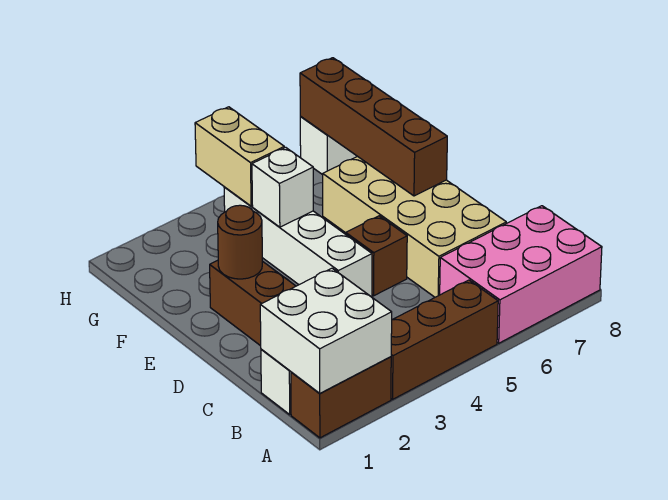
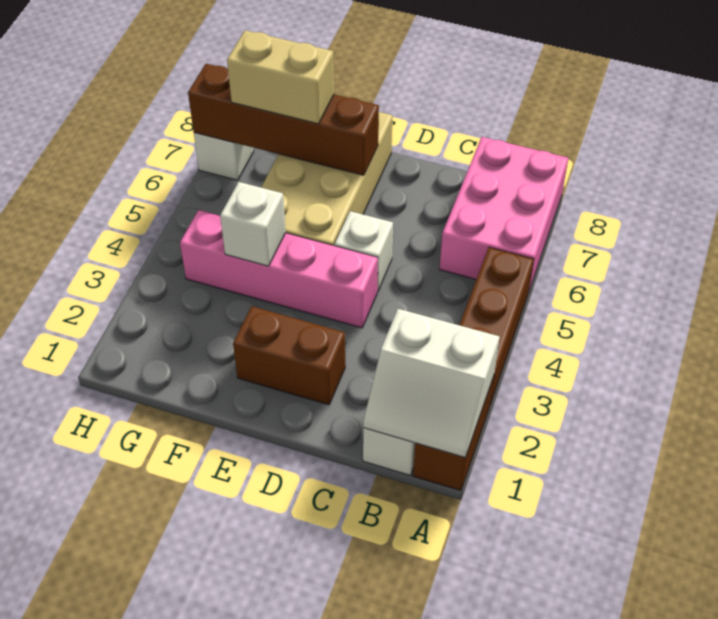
white 2x2 brick [260,268,392,393] -> white 2x2 slope [363,309,500,457]
tan 2x4 brick [323,156,506,297] -> tan 2x4 brick turned to [261,112,393,246]
white 1x4 brick [224,187,372,297] -> pink 1x4 brick [180,210,378,328]
brown 1x1 brick [346,216,407,296] -> white 1x1 brick [334,211,393,292]
brown 1x1 round brick [218,205,262,279] -> none
tan 1x2 brick [195,107,284,206] -> tan 1x2 brick moved to [227,30,334,124]

